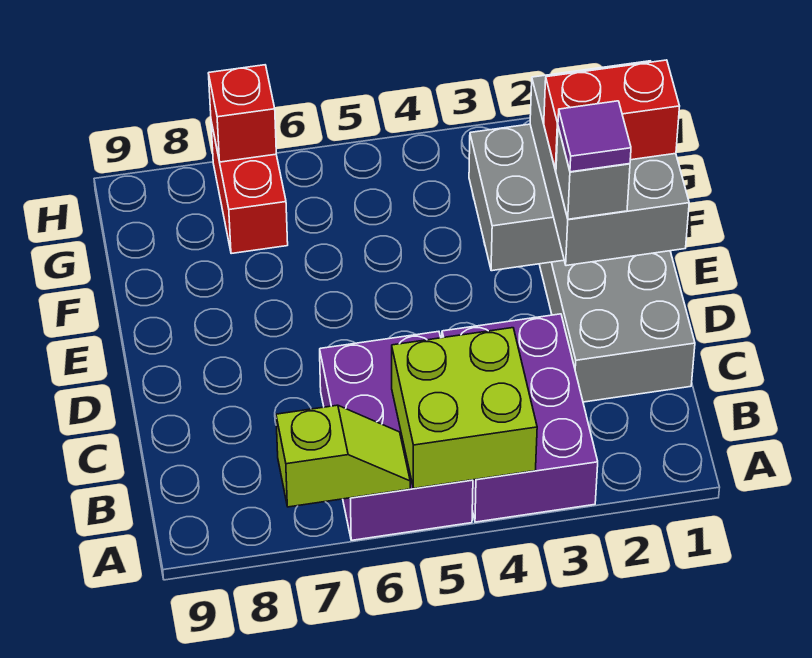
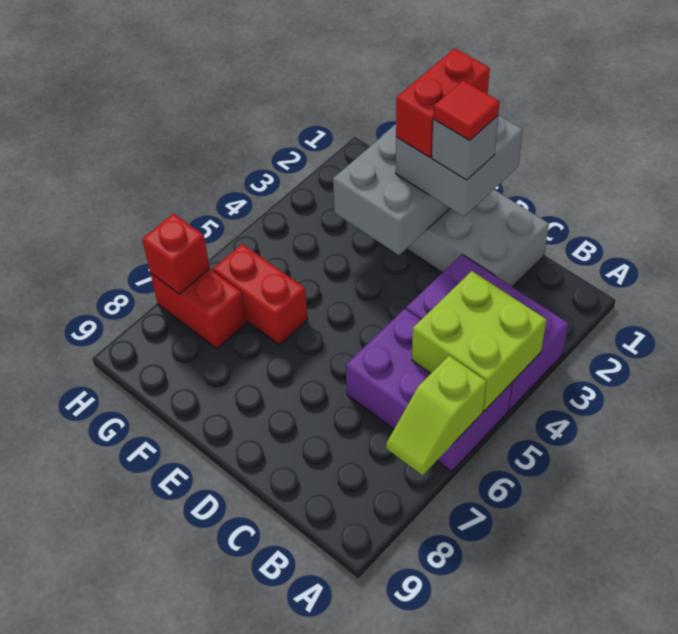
lime 1x2 slope [276,405,410,507] -> lime 1x2 slope turned to [386,356,486,475]
grey 2x3 brick [530,61,689,266] -> grey 2x2 brick [396,115,523,217]
purple 1x1 tile [558,101,631,172] -> red 1x1 tile [433,81,500,141]
none -> red 1x2 brick [213,244,308,345]

